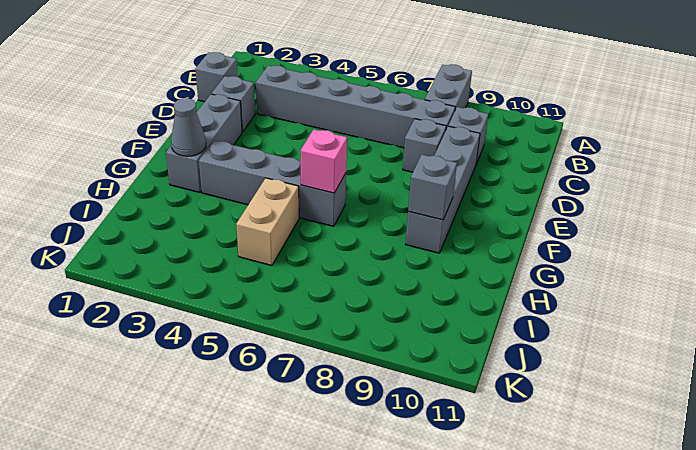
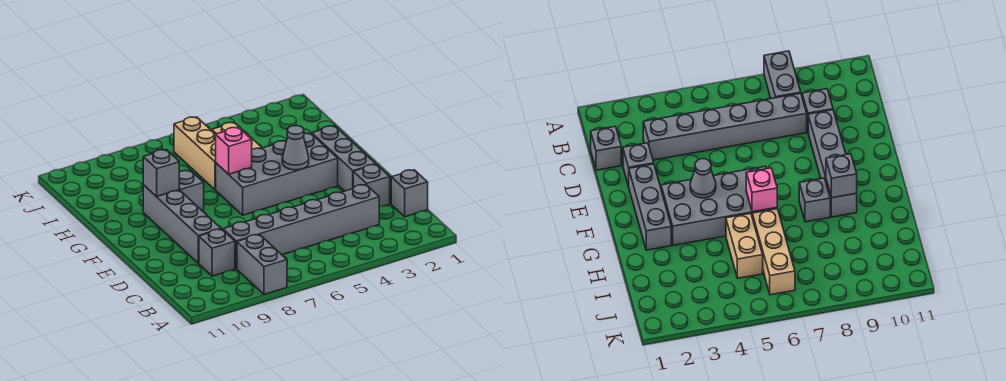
grey 1x1 brick [403,119,446,172] -> grey 1x1 brick moved to [179,170,204,211]
grey 1x1 cone [171,98,206,156] -> grey 1x1 cone moved to [282,126,309,170]
grey 1x4 brick [199,140,346,226] -> grey 2x4 brick [216,133,338,215]
none -> tan 1x3 brick [174,117,216,190]

